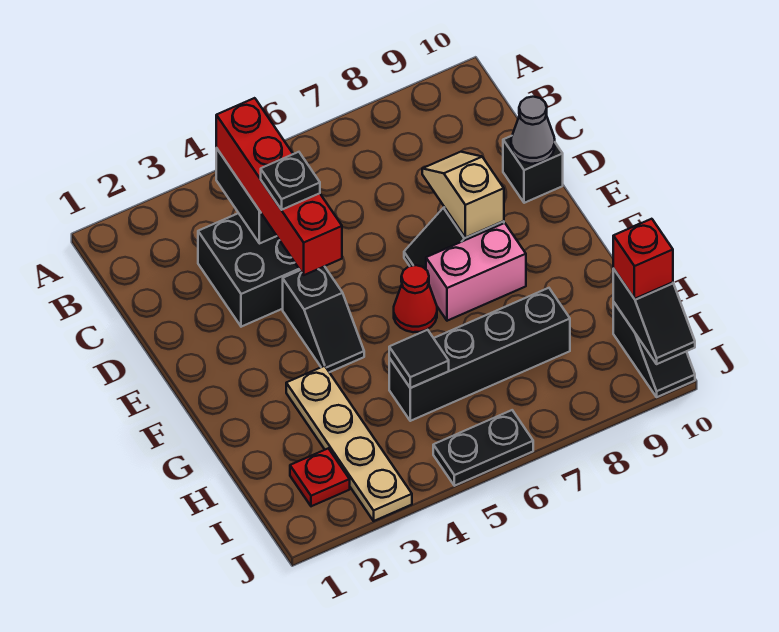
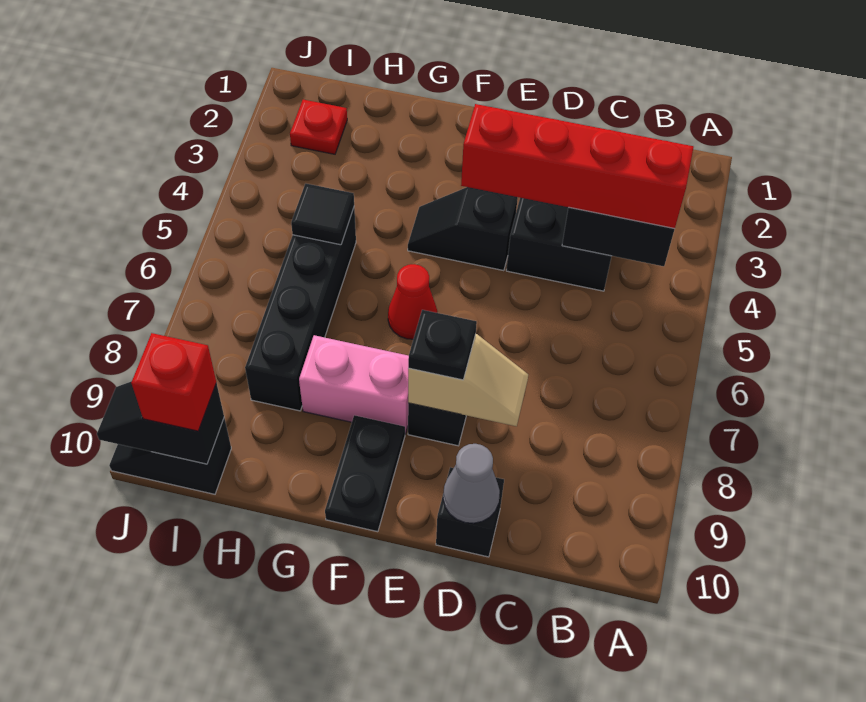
black 1x1 plate [261,152,320,210] -> black 1x1 plate moved to [408,310,477,380]
pink 1x2 brick [426,223,526,321] -> pink 1x2 brick turned to [299,335,409,434]
tan 1x4 plate [286,366,412,521] -> none
black 1x2 plate [433,410,533,486] -> black 1x2 plate moved to [325,415,405,532]

